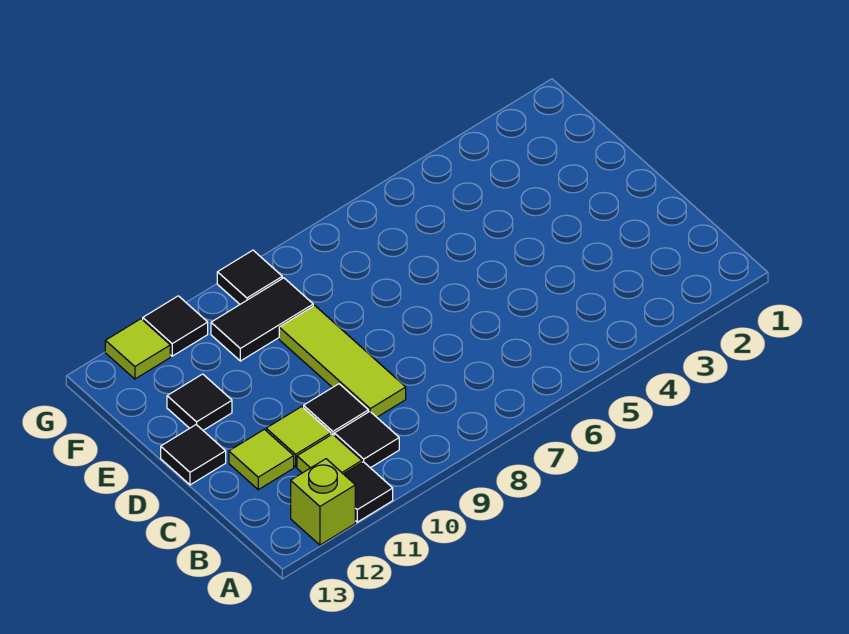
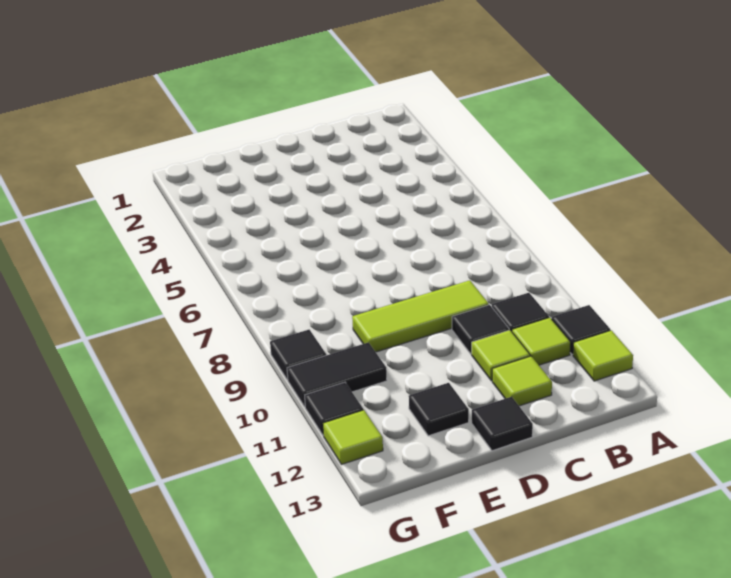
lime 1x1 brick [291,459,355,545] -> lime 1x1 tile [573,330,633,381]
black 1x2 tile [211,278,313,361] -> black 1x2 tile turned to [287,342,387,407]

